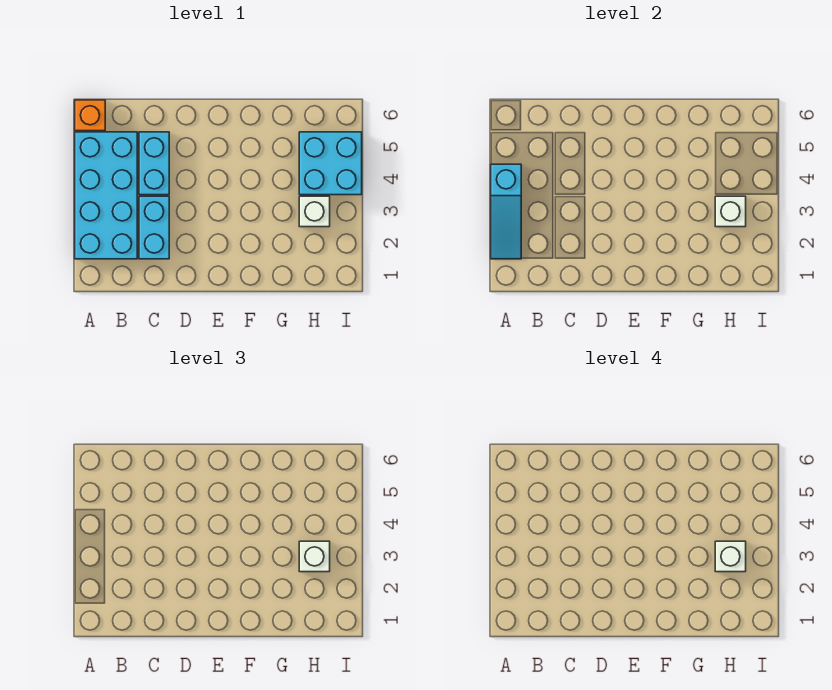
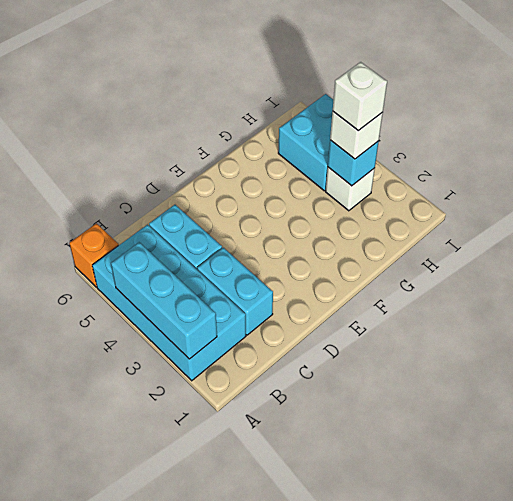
cyan 1x3 slope [491,164,521,259] -> cyan 1x3 brick [111,242,217,359]
white 1x1 brick [715,196,746,227] -> cyan 1x1 brick [328,140,379,186]

